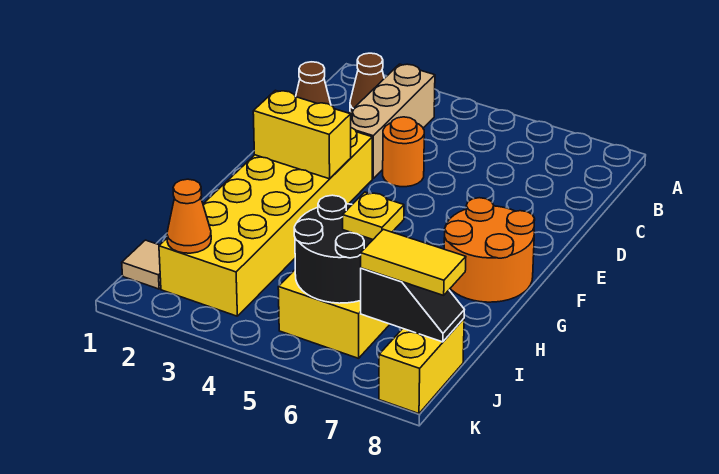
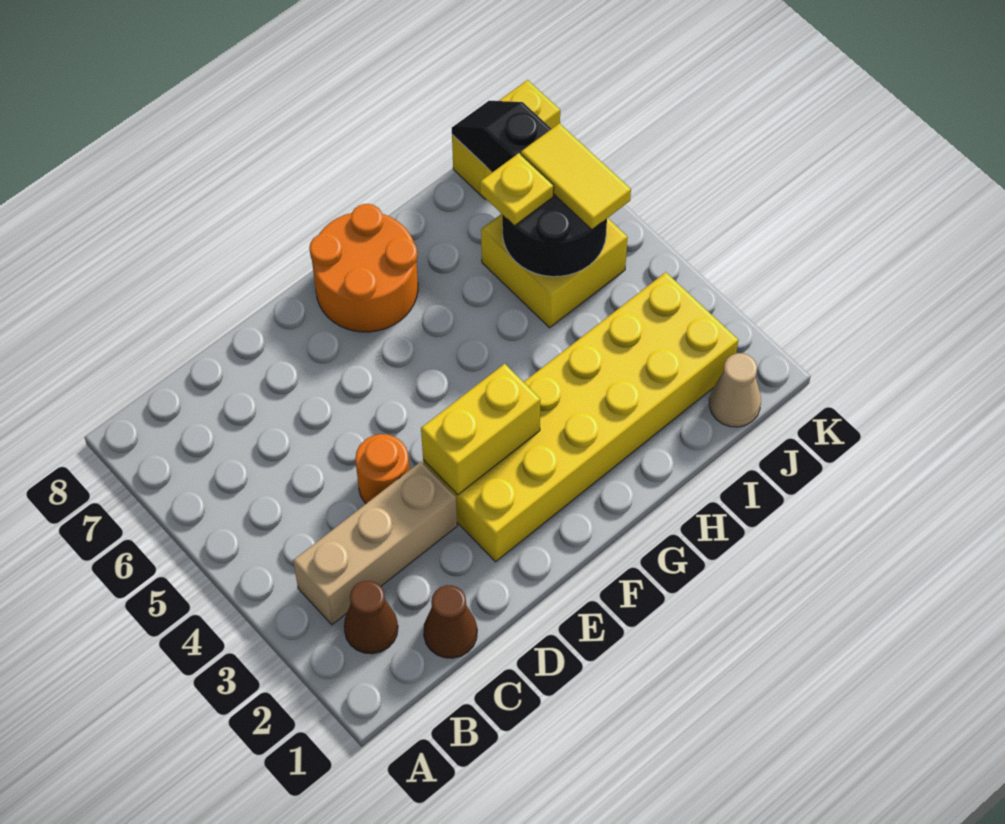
yellow 1x2 brick [253,90,351,179] -> yellow 1x2 brick turned to [421,364,540,495]
tan 1x1 tile [122,240,161,289] -> tan 1x1 cone [709,353,761,427]
orange 1x1 cone [167,179,211,253] -> none
yellow 1x2 tile [361,229,466,295] -> yellow 1x2 tile moved to [521,123,631,229]

